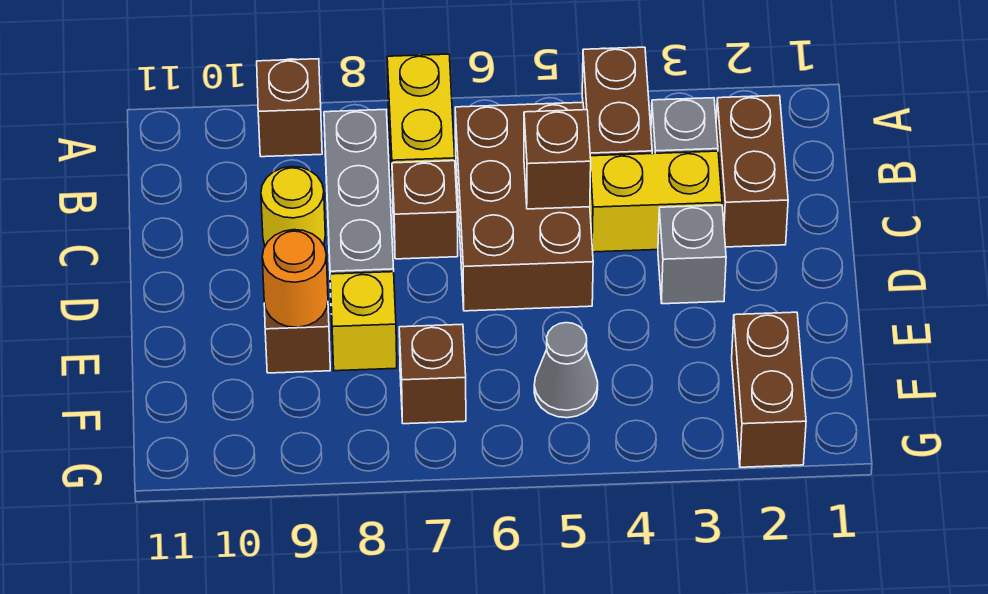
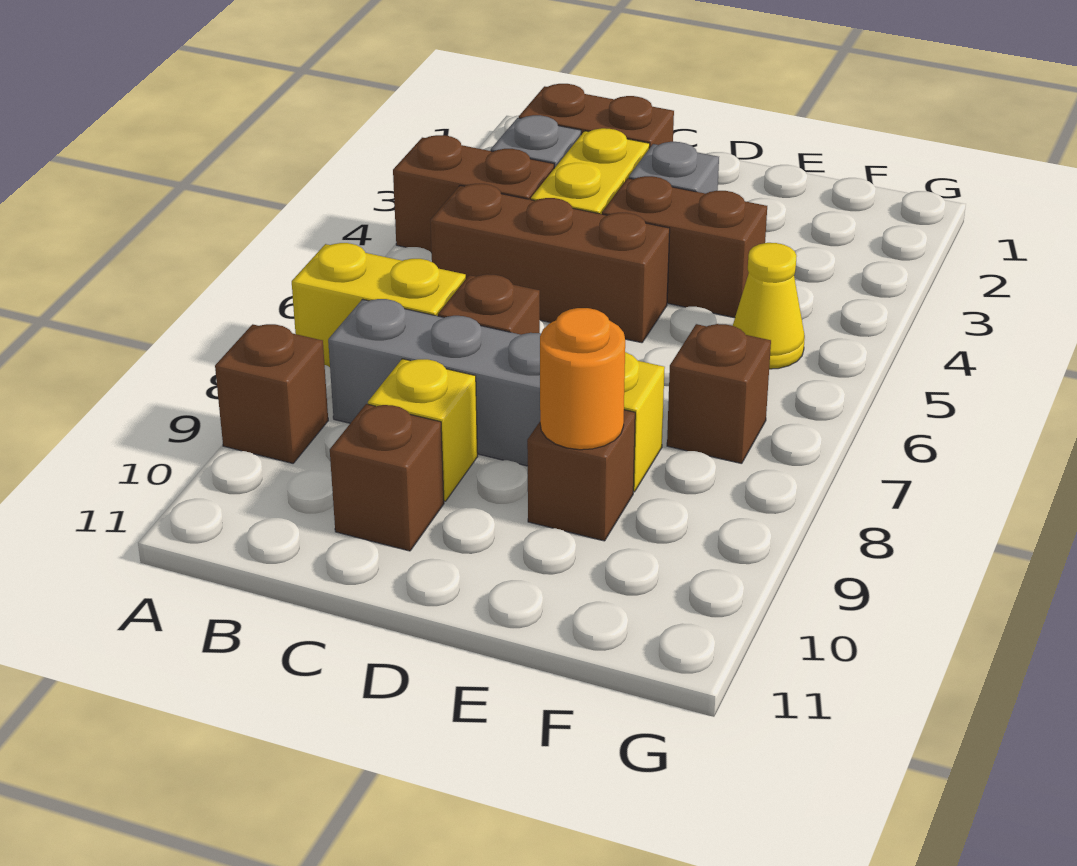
brown 2x3 brick [455,102,593,311] -> brown 1x3 brick [430,184,670,343]
brown 1x1 brick [524,110,591,209] -> brown 1x1 brick moved to [330,404,444,551]
yellow 1x1 round brick [261,167,325,246] -> yellow 1x1 brick [368,359,478,501]
brown 1x2 brick [732,312,806,467] -> brown 1x2 brick moved to [602,176,767,318]
grey 1x1 cone [534,323,598,418] -> yellow 1x1 cone [733,243,805,369]

